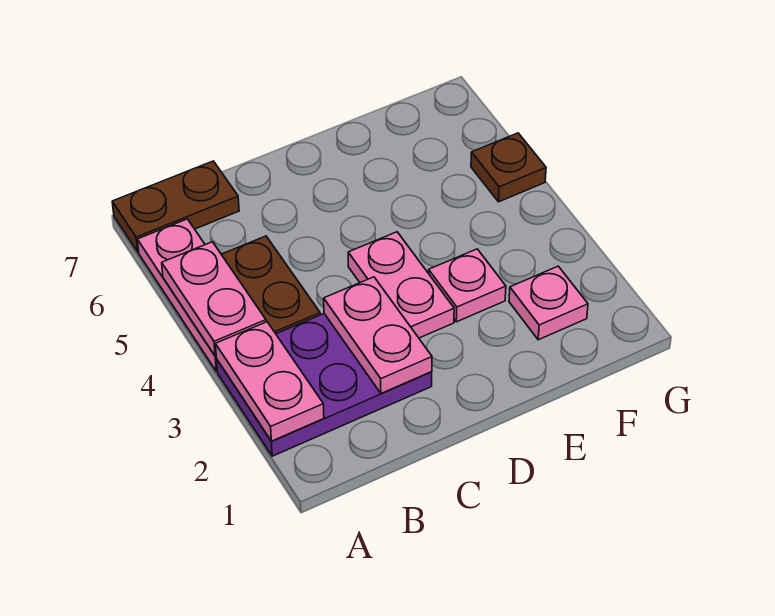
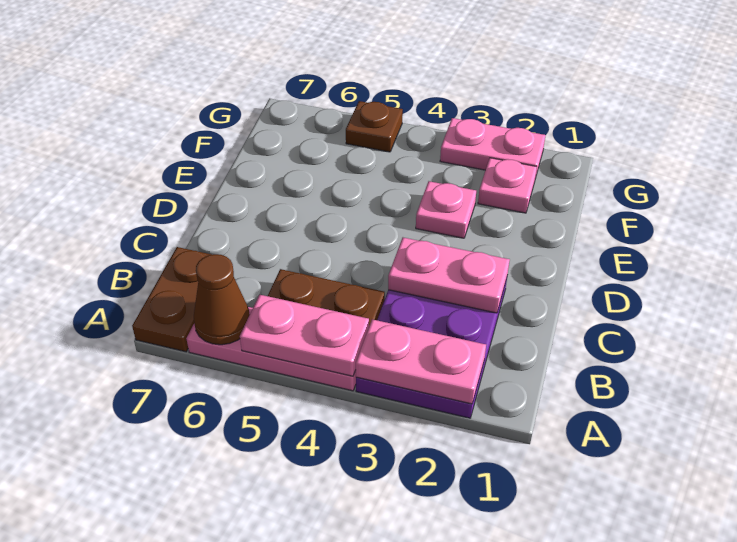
none -> brown 1x1 cone [194,254,250,345]
pink 1x2 plate [348,232,454,338] -> pink 1x2 plate moved to [440,118,546,175]

